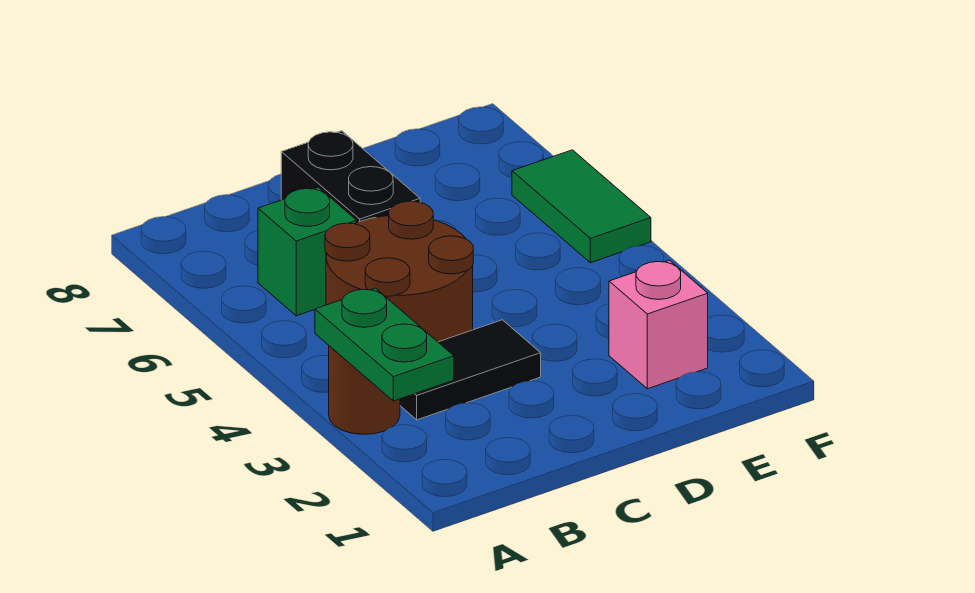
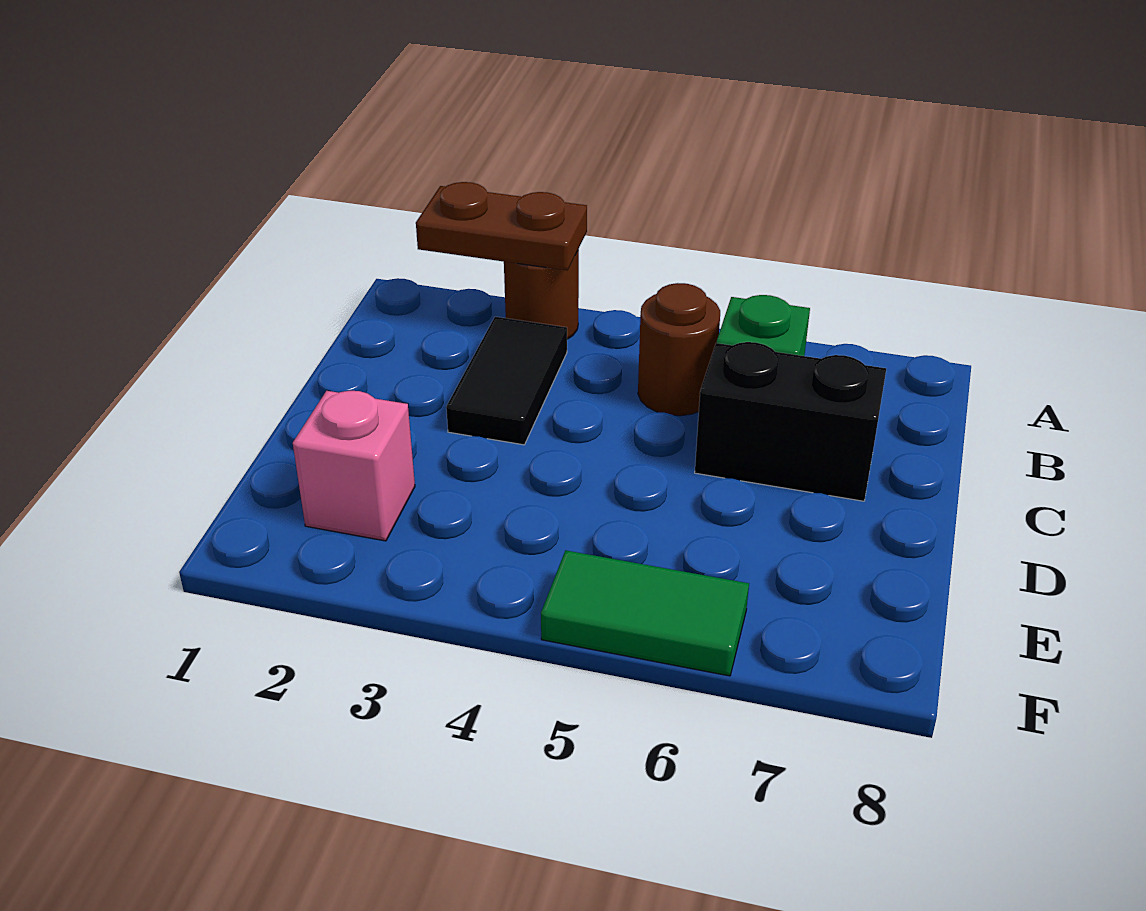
green 1x2 plate [315,288,454,401] -> brown 1x2 plate [416,182,587,271]
brown 2x2 round brick [325,201,473,342] -> brown 1x1 round brick [638,283,720,416]

